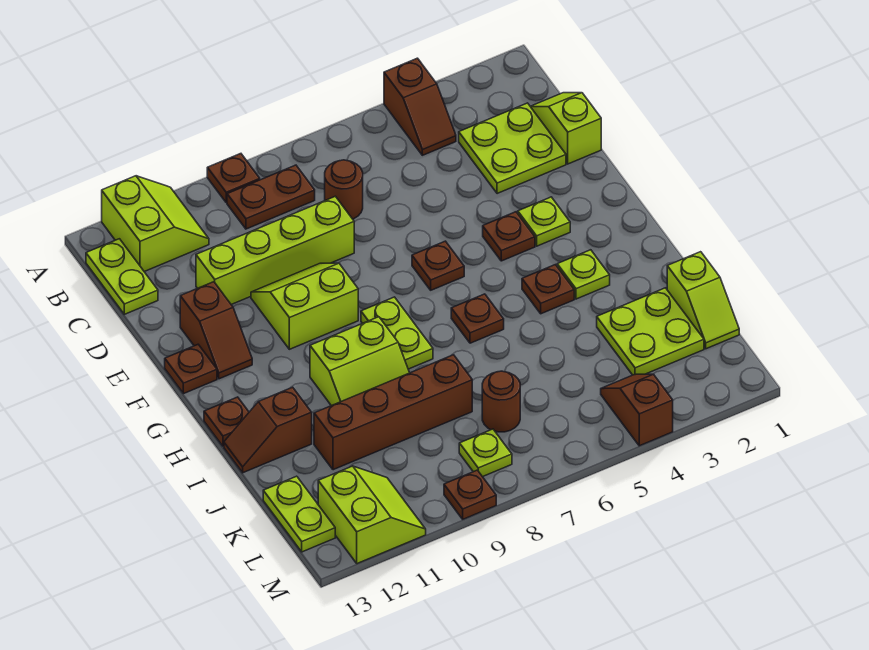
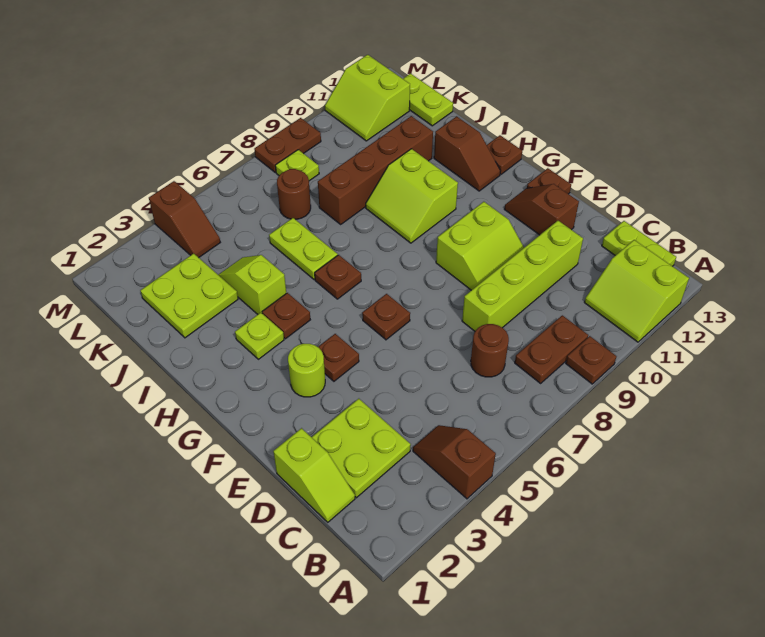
lime 1x1 plate [518,197,570,246] -> lime 1x1 round brick [288,344,325,397]
lime 1x2 plate [361,297,433,369] -> lime 1x2 plate moved to [269,218,338,280]
lime 2x2 slope [310,317,409,406] -> lime 2x2 slope turned to [366,149,458,243]
brown 1x2 slope [224,387,312,473] -> brown 1x2 slope turned to [434,116,501,191]
lime 1x2 slope [667,252,739,349] -> lime 1x2 slope moved to [218,255,286,314]
brown 1x1 plate [444,470,496,519] -> brown 1x2 plate [254,118,321,172]

